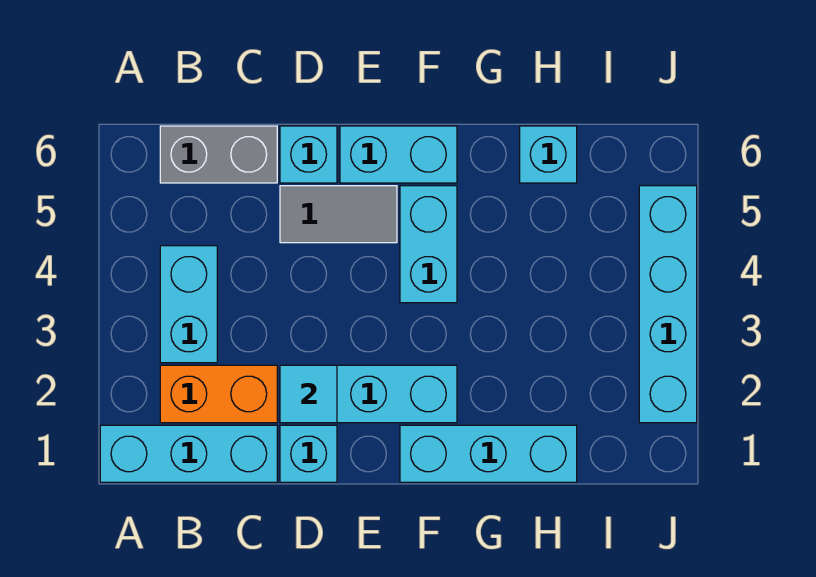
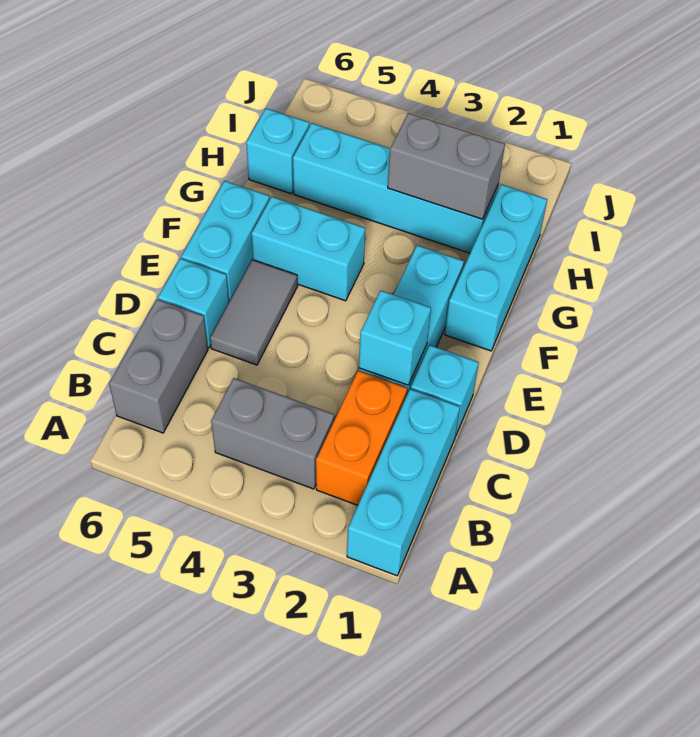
cyan 1x2 brick [160,246,217,363] -> grey 1x2 brick [211,378,334,489]
cyan 1x1 tile [280,365,337,423] -> cyan 1x1 brick [359,291,431,385]
none -> grey 1x2 brick [388,113,505,219]
cyan 1x4 brick [639,186,697,423] -> cyan 1x4 brick moved to [293,123,498,253]

